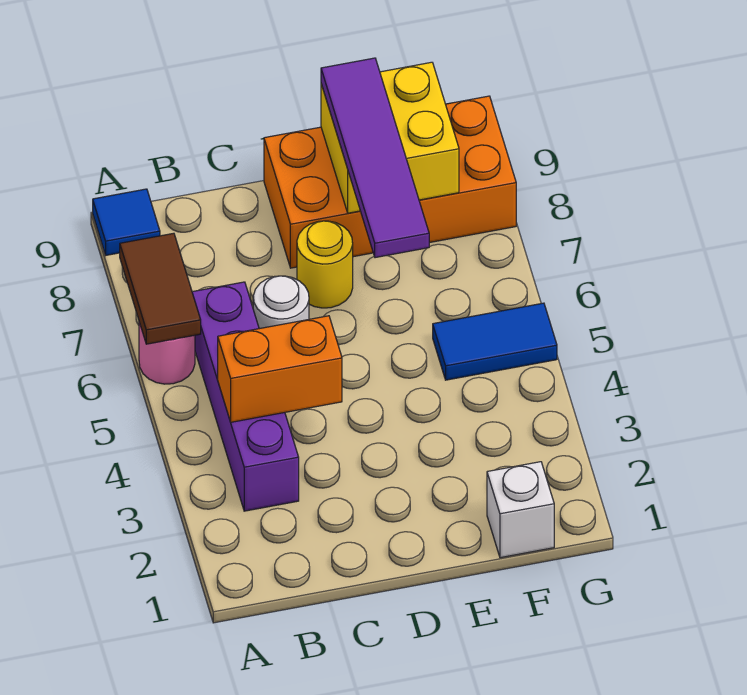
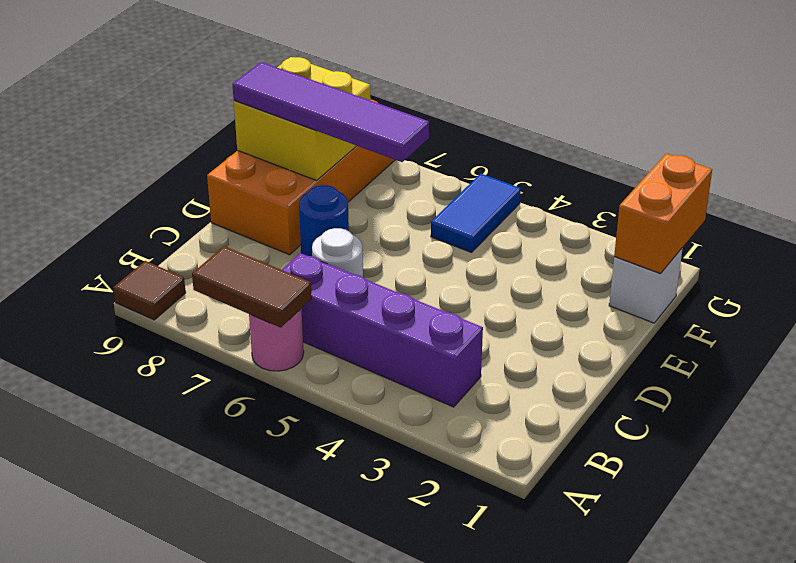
blue 1x1 tile [93,189,160,255] -> brown 1x1 tile [113,261,186,320]
orange 1x2 brick [218,316,342,422] -> orange 1x2 brick moved to [614,154,712,274]
yellow 1x1 round brick [297,221,353,308] -> blue 1x1 round brick [299,185,349,256]

